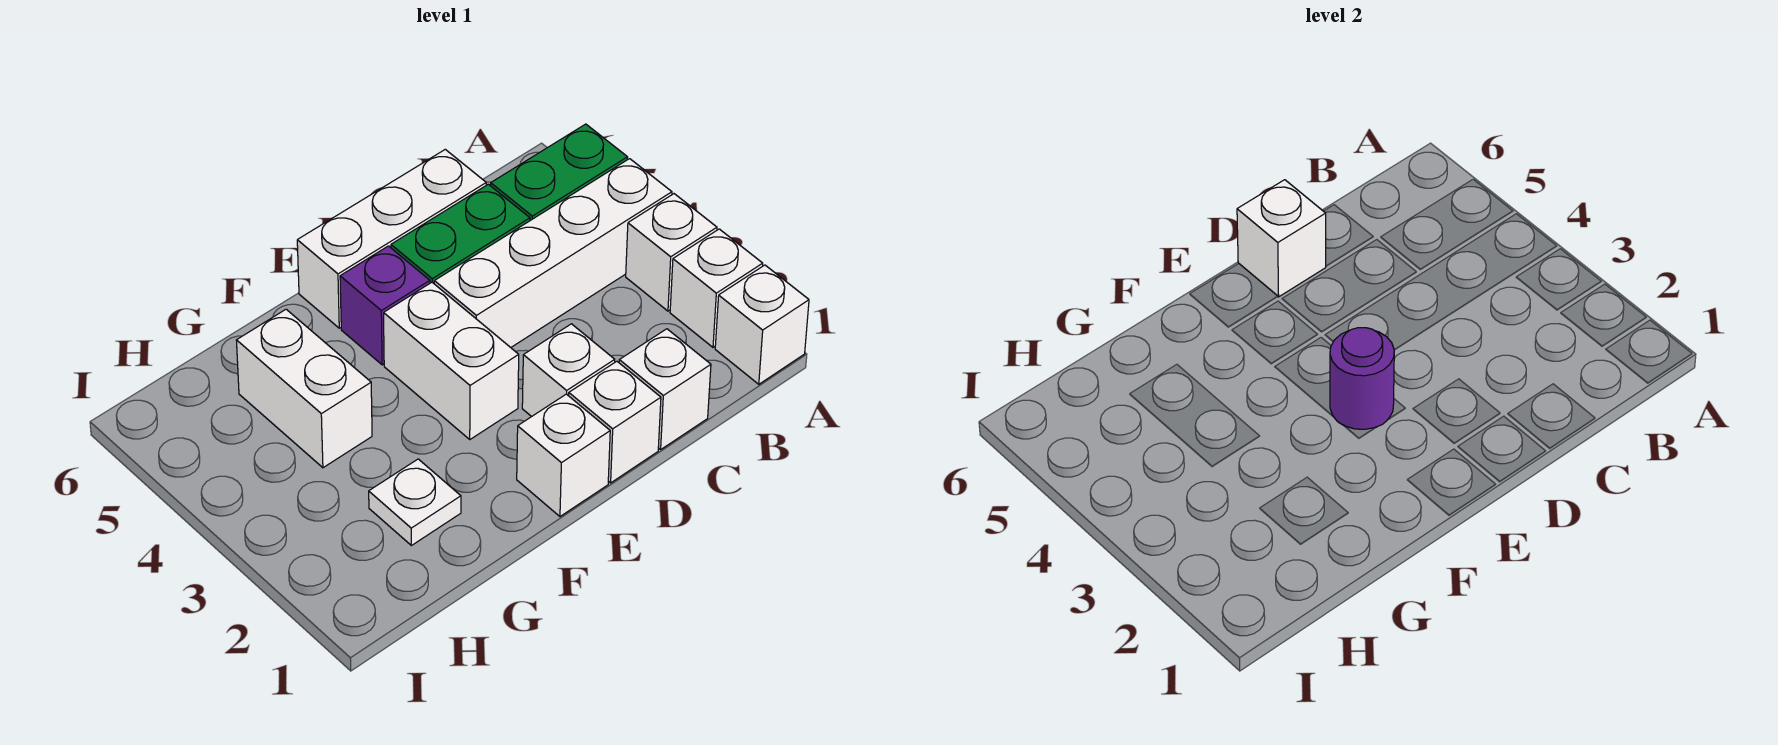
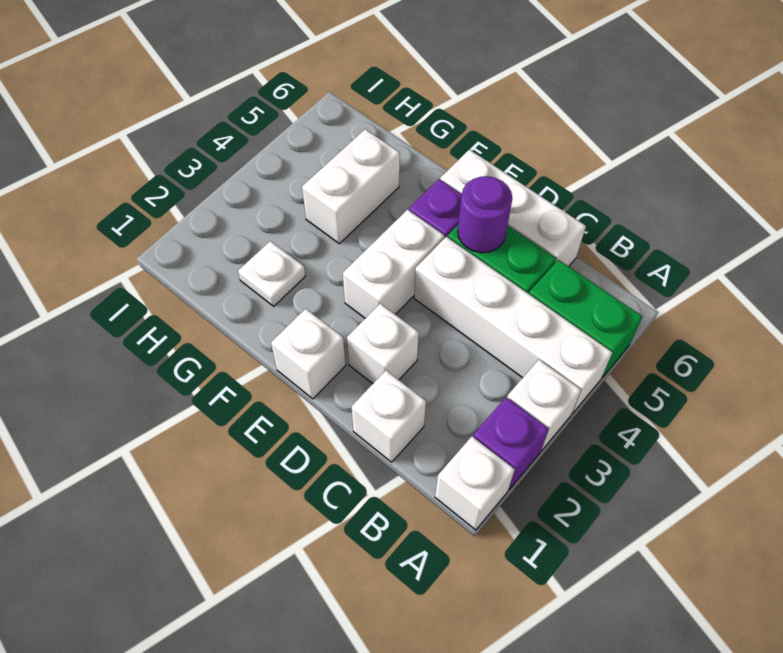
white 1x1 brick [670,229,763,347] -> purple 1x1 brick [473,397,549,490]
white 1x1 brick [569,361,661,483] -> none
white 1x1 brick [1237,180,1326,297] -> none
purple 1x1 round brick [1330,328,1394,429] -> purple 1x1 round brick moved to [458,176,512,253]

